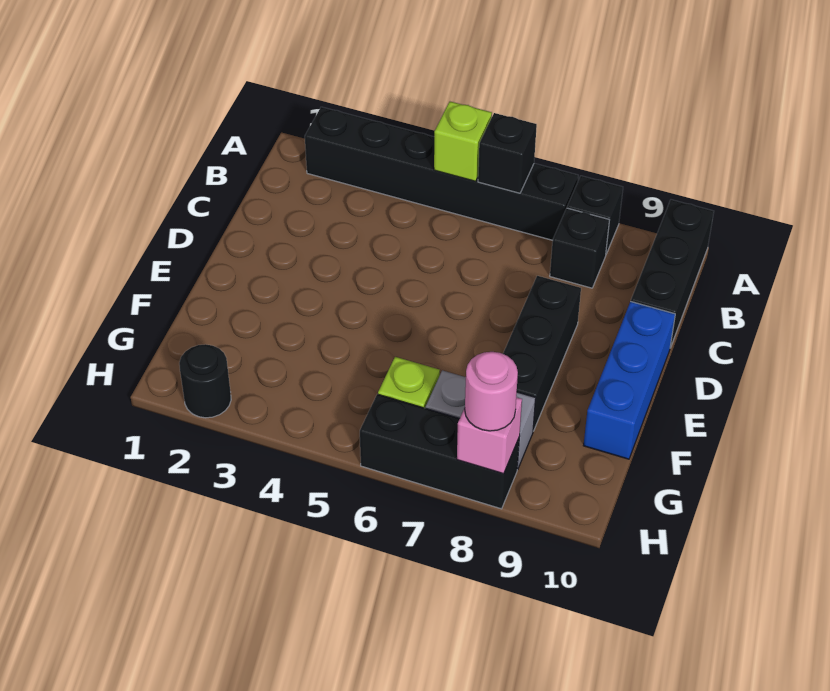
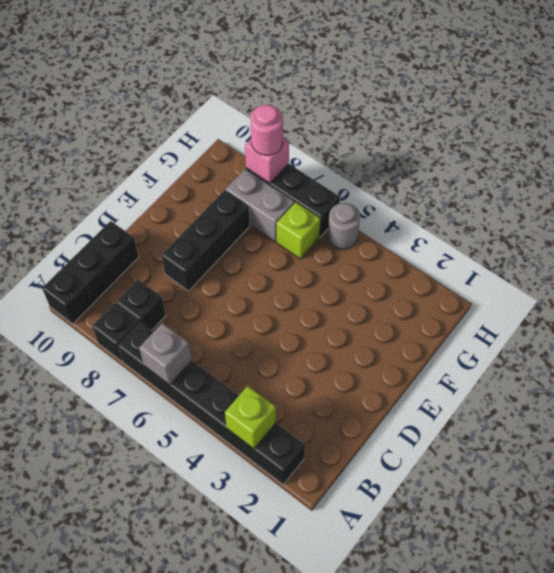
lime 1x1 brick [434,102,492,182] -> lime 1x1 brick moved to [225,386,276,449]
black 1x1 brick [478,113,537,193] -> grey 1x1 brick [139,323,192,385]
blue 1x3 brick [583,302,675,459] -> none
black 1x1 round brick [179,344,231,418] -> none
none -> grey 1x1 round brick [327,203,360,249]

